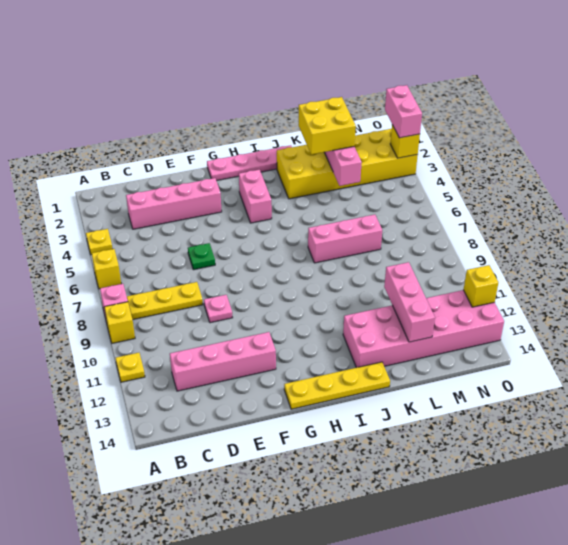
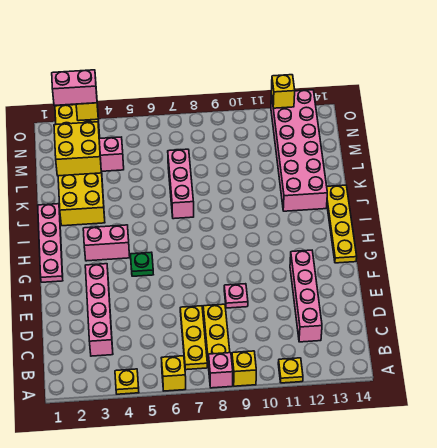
none -> yellow 1x3 plate [180,306,207,370]
green 1x1 plate [188,243,215,270] -> green 1x1 plate moved to [131,252,153,276]
pink 1x3 brick [384,262,435,342] -> none

